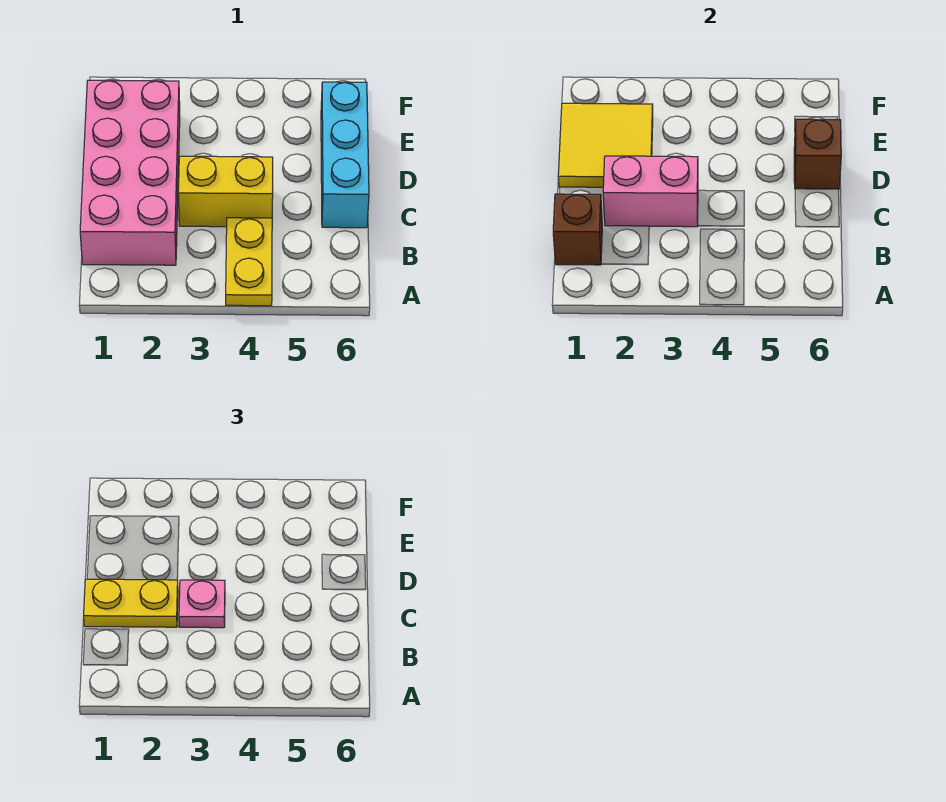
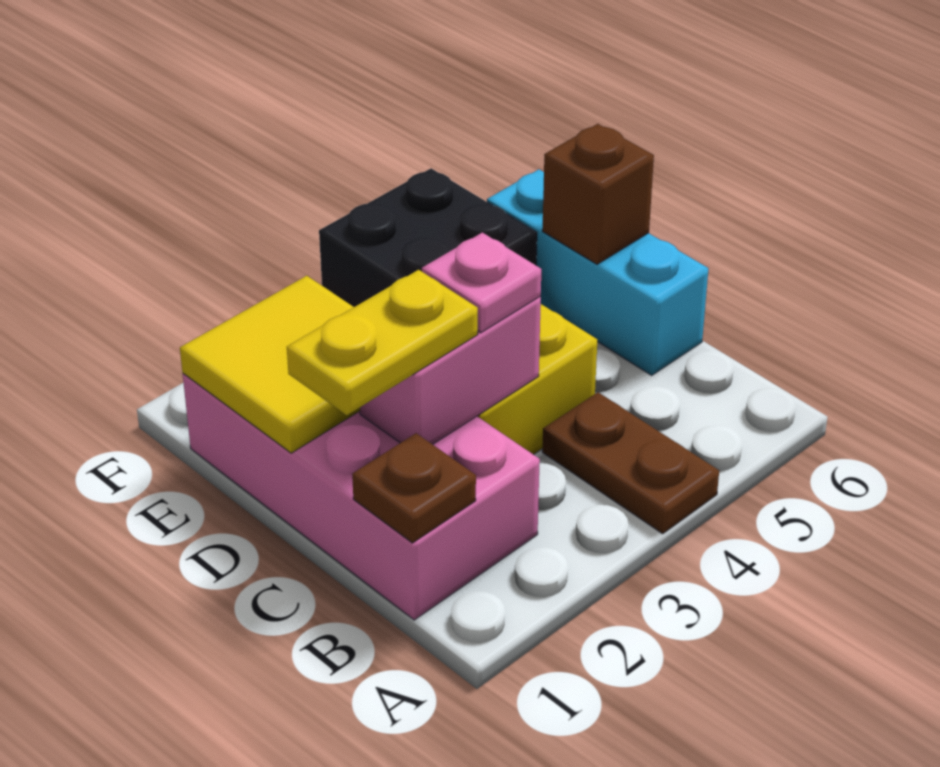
yellow 1x2 plate [226,218,272,306] -> brown 1x2 plate [542,392,719,534]
brown 1x1 brick [553,194,602,265] -> brown 1x1 plate [352,433,476,543]
none -> black 2x2 brick [319,168,537,307]

